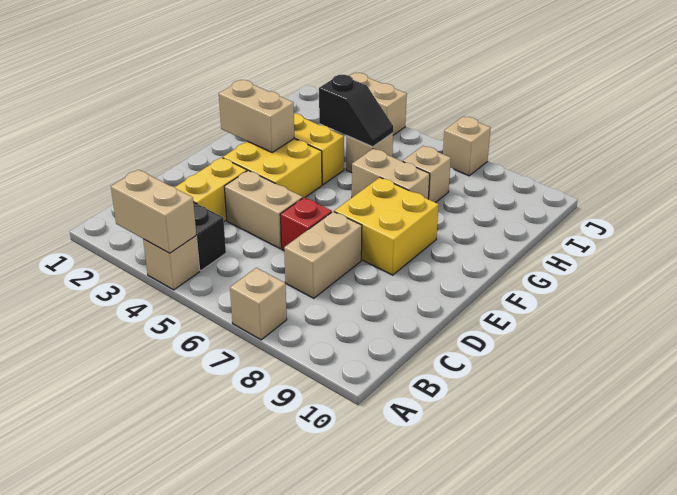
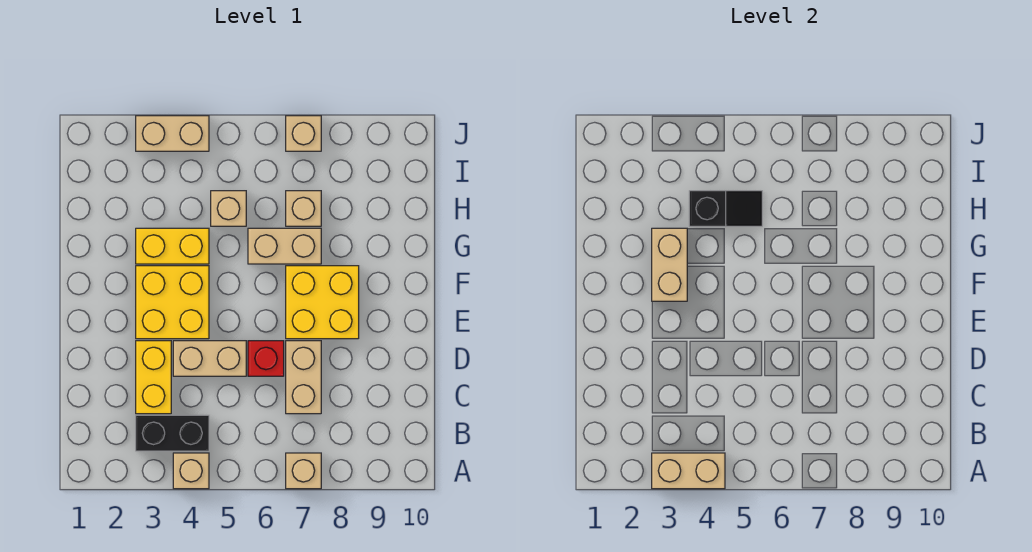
tan 1x2 brick [219,80,294,152] -> tan 1x2 brick turned to [652,228,687,301]

